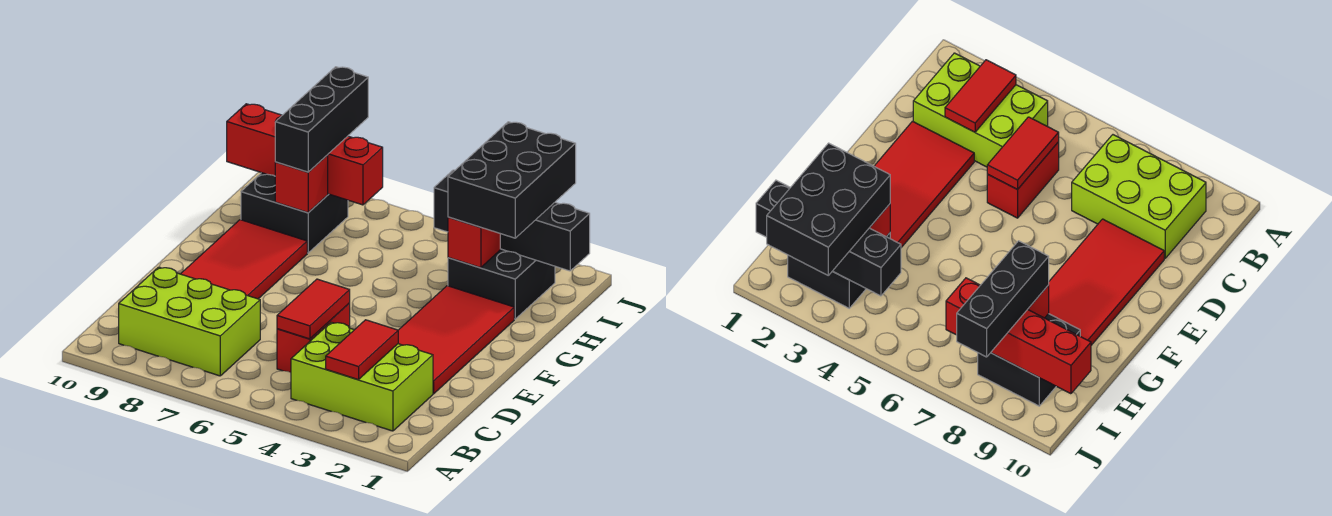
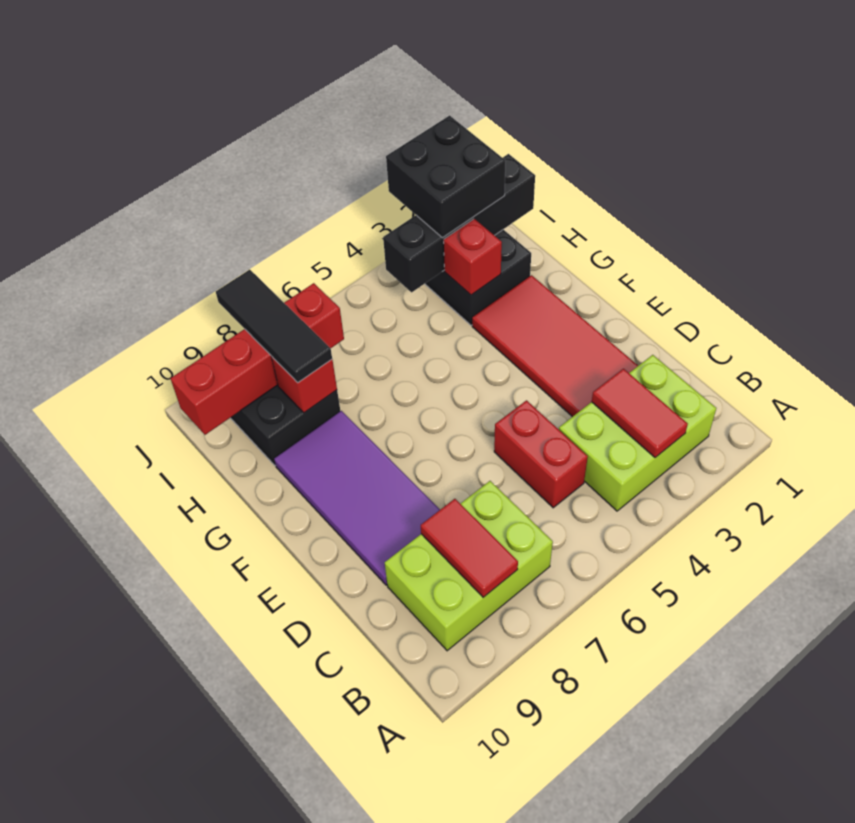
red 1x2 tile [277,279,350,339] -> red 1x2 tile moved to [421,499,518,597]
red 2x4 tile [181,220,307,299] -> purple 2x4 tile [274,411,440,585]
black 2x3 brick [448,122,576,238] -> black 2x2 brick [386,116,505,238]
black 1x3 brick [275,67,368,172] -> black 1x3 tile [216,270,332,383]

